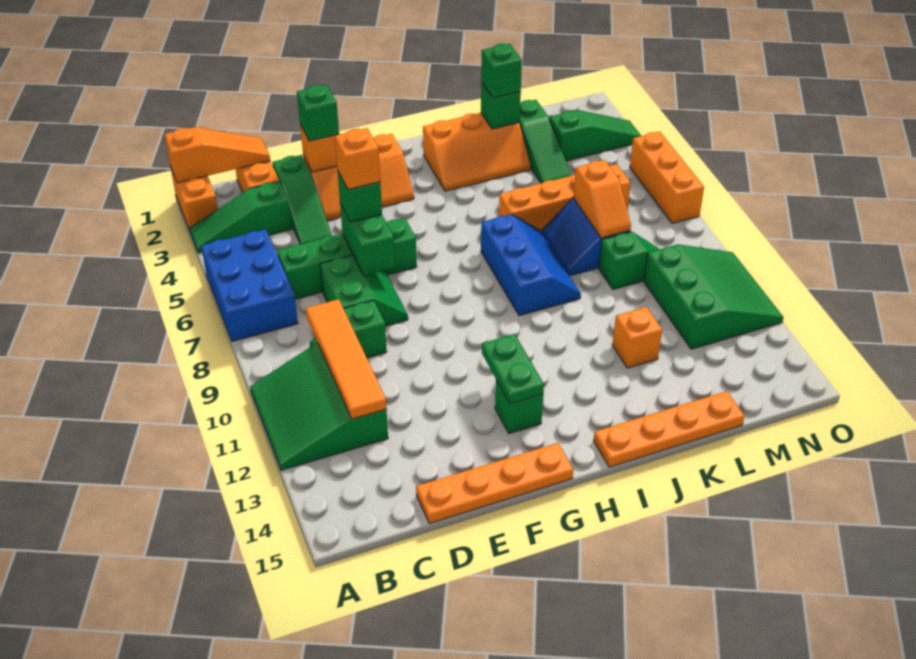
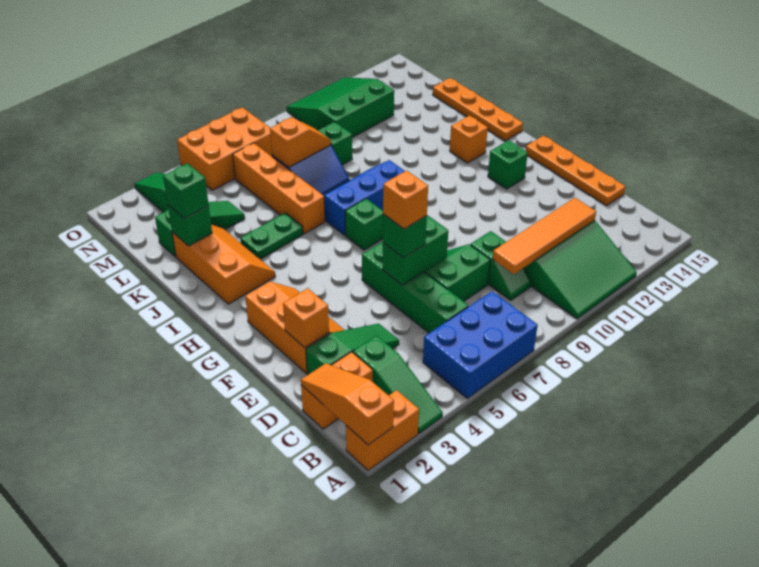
green 1x1 brick [297,85,339,141] -> green 1x1 brick moved to [345,199,383,250]
green 1x2 plate [482,334,544,404] -> green 1x2 plate moved to [240,213,303,259]
orange 1x1 brick [612,307,662,368] -> orange 1x1 brick moved to [450,116,488,163]
orange 1x3 brick [630,132,704,223] -> orange 2x3 brick [177,107,272,190]

